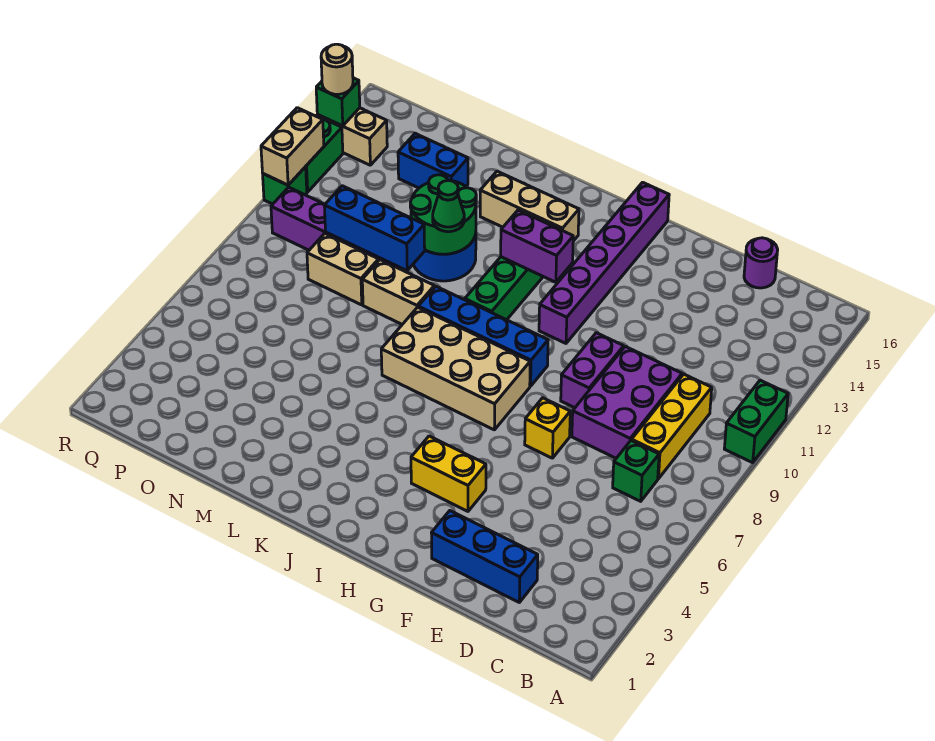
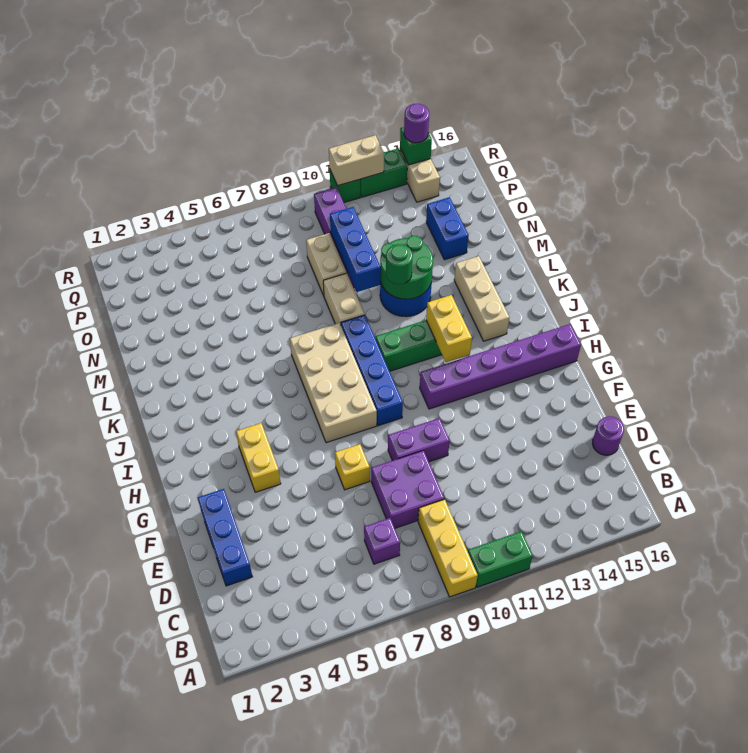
green 1x1 brick [613,440,659,501] -> purple 1x1 brick [364,518,400,564]
yellow 1x3 brick [632,374,712,479] -> yellow 1x3 brick turned to [418,499,478,597]
purple 2x3 brick [572,346,682,458] -> purple 2x2 brick [371,450,444,528]
purple 1x2 brick [501,210,573,282] -> yellow 1x2 brick [426,295,472,362]
green 1x1 cone [433,180,464,232] -> green 1x1 round brick [386,244,413,284]
tan 1x1 round brick [321,44,353,94] -> purple 1x1 round brick [404,103,429,143]

